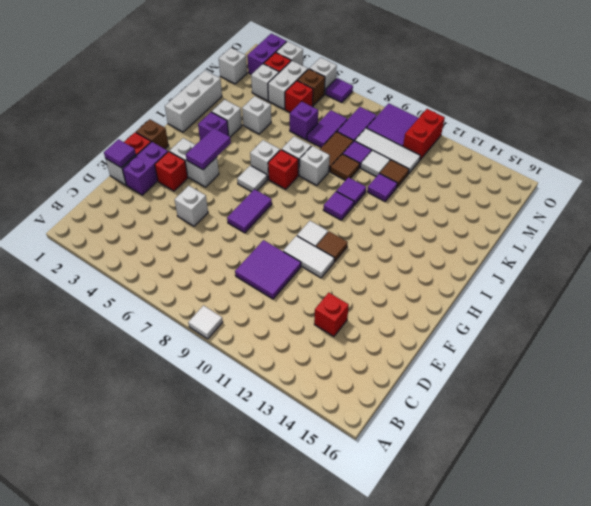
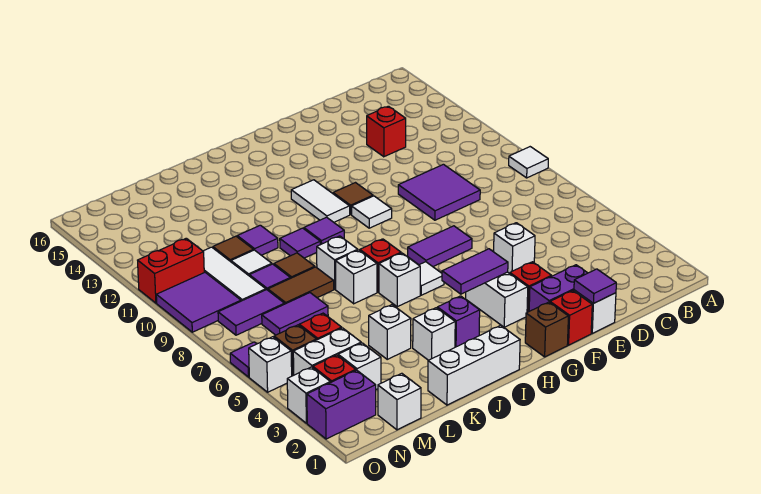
white 1x2 tile [283,236,334,278] -> white 1x2 tile moved to [291,180,350,222]
purple 1x1 brick [290,101,318,139] -> none

